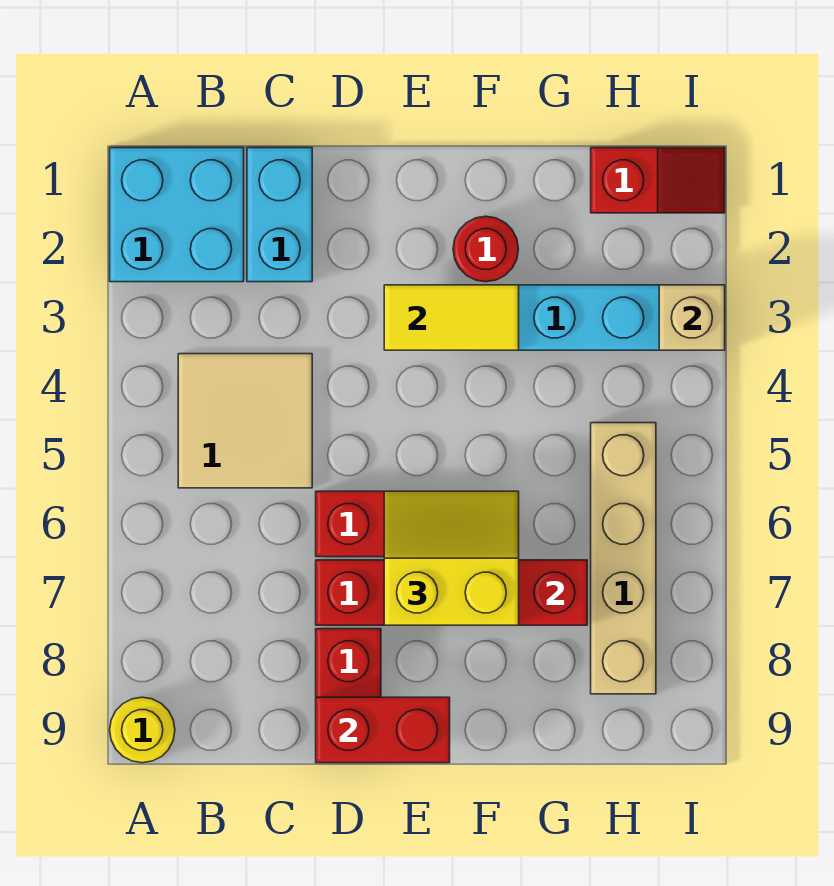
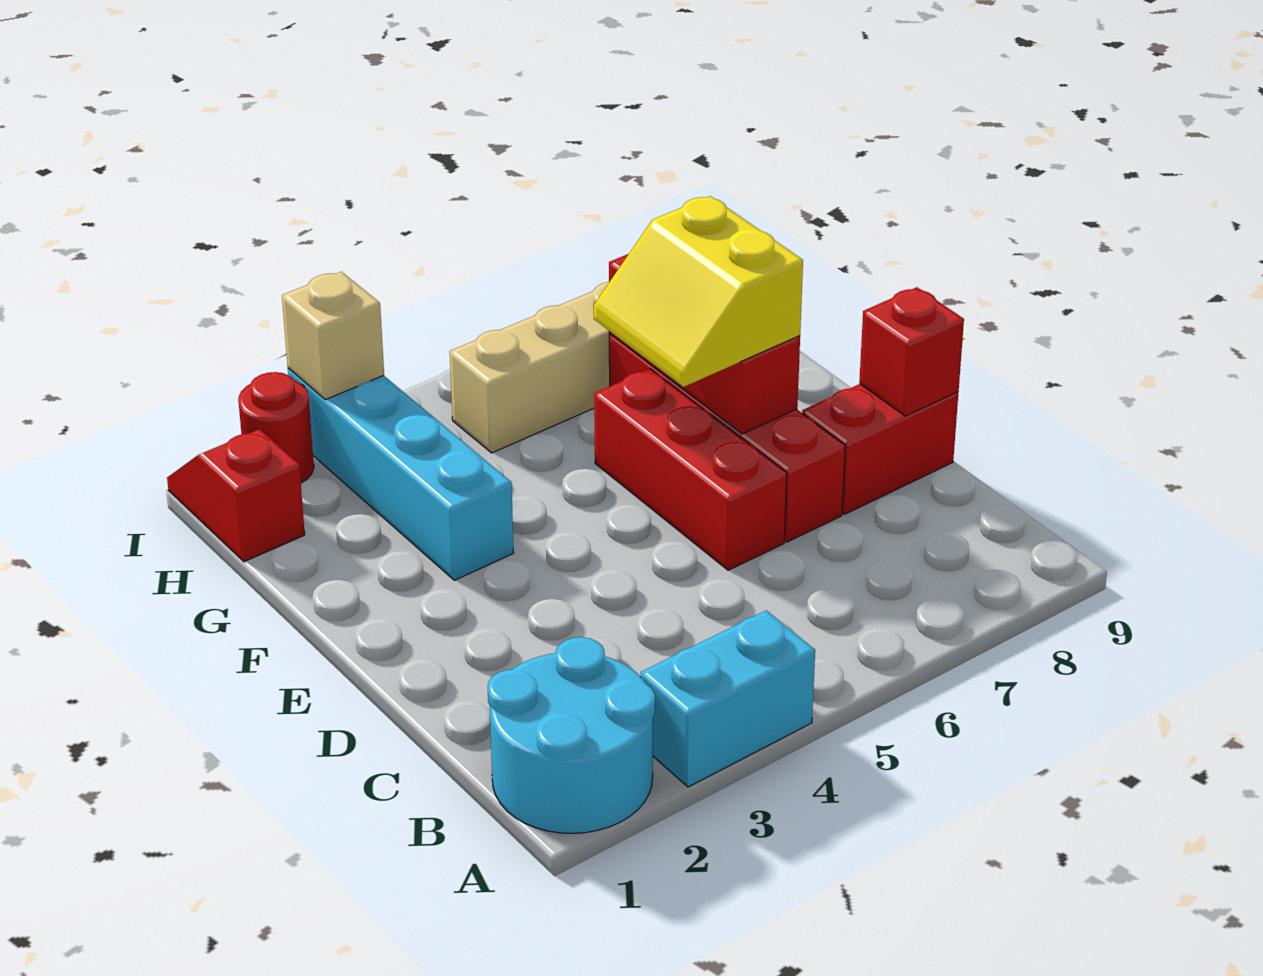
cyan 2x2 brick [110,148,244,282] -> cyan 2x2 round brick [488,637,655,833]
yellow 1x1 round brick [110,697,175,763] -> none
tan 2x2 tile [178,354,312,488] -> none
cyan 1x2 brick [247,148,312,282] -> cyan 1x2 brick moved to [641,610,815,787]
red 1x2 brick [316,697,450,763] -> red 1x1 brick [859,287,964,416]
yellow 1x2 tile [384,285,519,350] -> none
red 1x1 round brick [453,216,518,282] -> red 1x1 round brick moved to [238,372,314,483]

